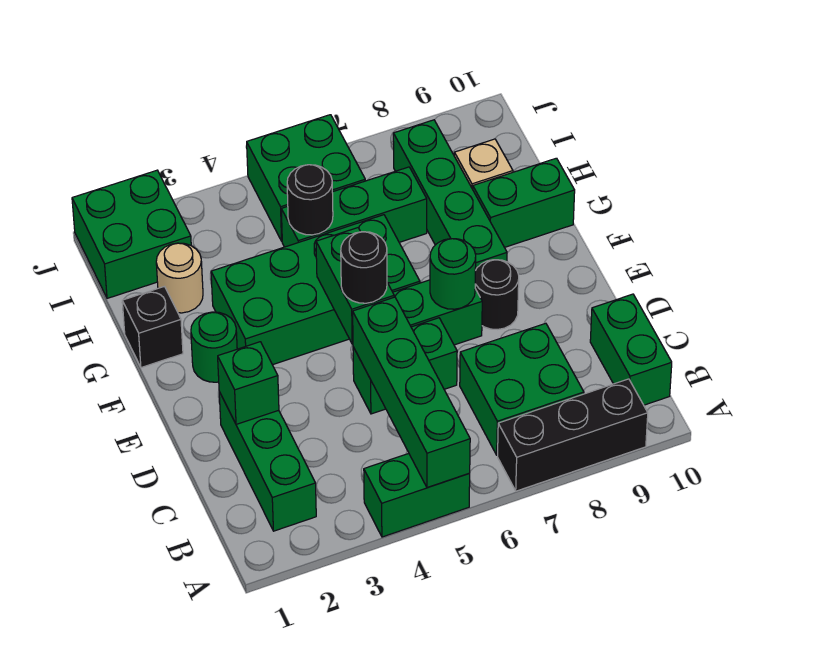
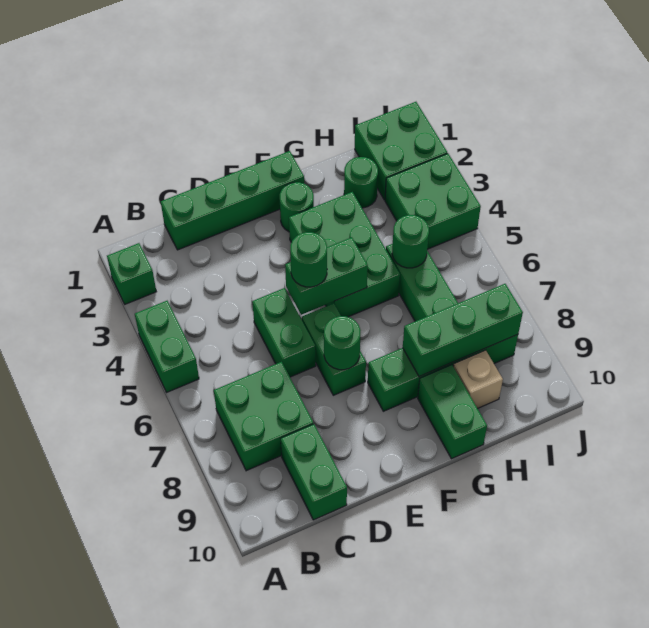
green 1x4 brick [353,297,470,488] -> green 1x4 brick moved to [161,151,304,250]
black 1x3 brick [498,379,648,491] -> none
green 1x3 brick [219,392,316,531] -> green 1x3 brick moved to [403,284,523,377]
green 1x2 brick [590,294,672,405] -> green 1x2 brick turned to [281,424,347,520]
green 1x1 brick [218,342,279,424] -> green 1x1 brick moved to [107,243,156,304]
black 1x1 round brick [341,232,387,303] -> green 1x1 round brick [290,232,327,287]
black 1x1 round brick [475,260,519,329] -> none
green 2x4 brick [211,215,420,365] -> green 2x3 brick [289,192,400,317]
black 1x1 brick [122,287,183,368] -> none
tan 1x1 round brick [156,243,203,313] -> green 1x1 round brick [344,157,378,208]
black 1x1 round brick [287,165,333,235] -> green 1x1 round brick [392,215,429,268]
green 2x2 brick [247,115,365,241] -> green 2x2 brick moved to [385,154,481,249]

